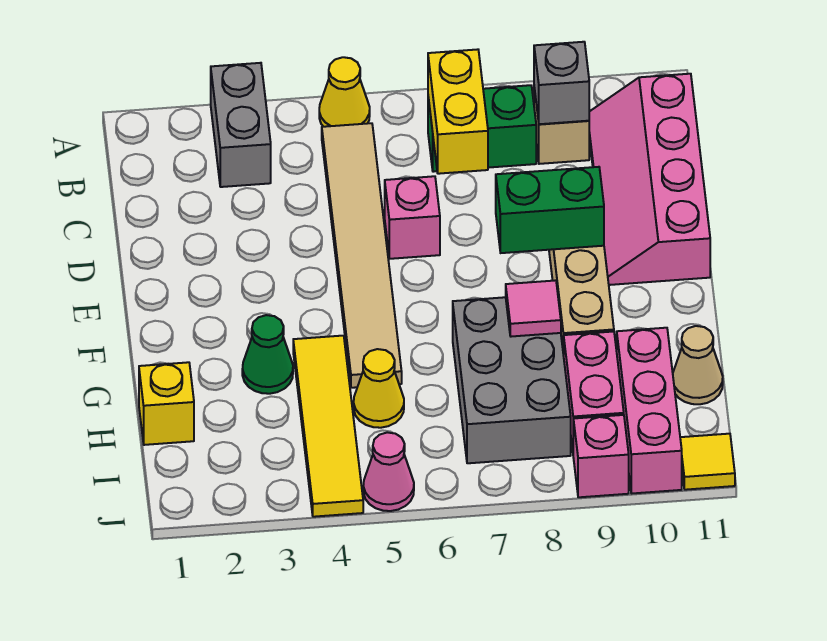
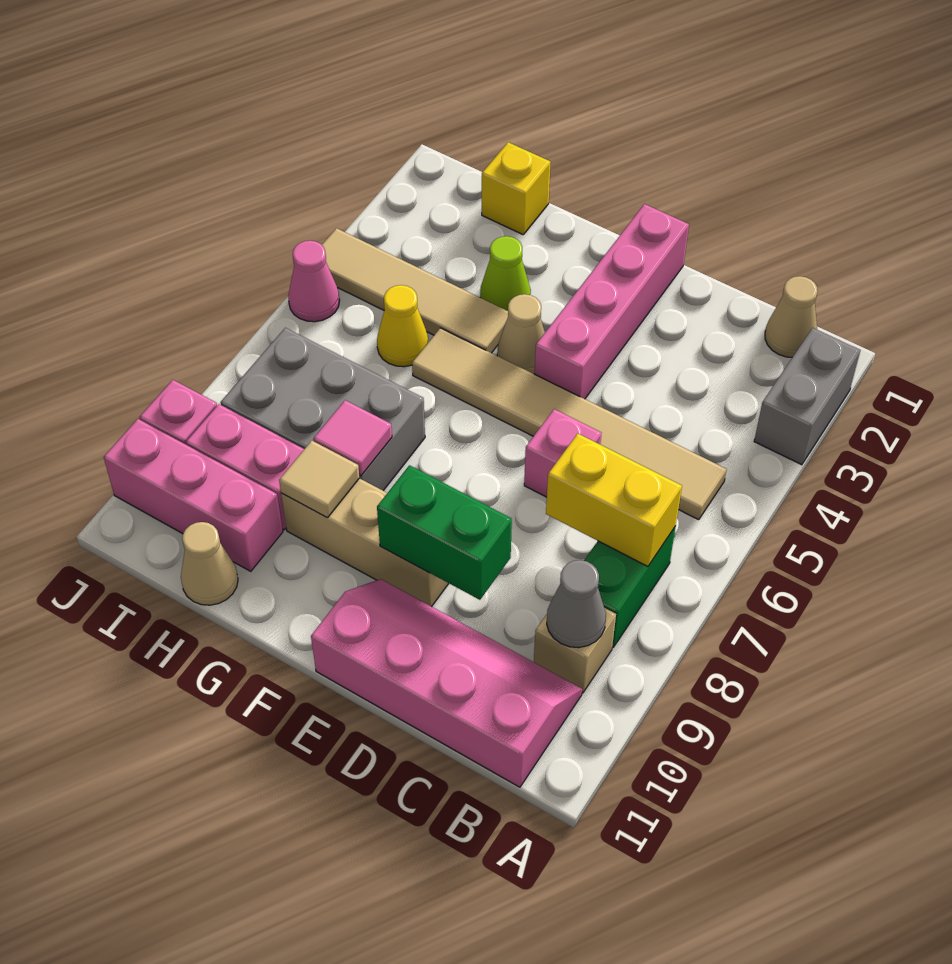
grey 1x2 brick [211,63,271,187] -> grey 1x2 brick turned to [754,328,860,465]
yellow 1x1 cone [319,57,370,127] -> none
none -> tan 1x1 cone [765,276,818,357]
grey 1x1 brick [534,42,589,124] -> grey 1x1 cone [547,560,606,648]
none -> pink 1x4 brick [535,204,689,399]
green 1x2 brick [496,167,604,253] -> green 1x2 brick turned to [377,465,512,600]
none -> tan 1x1 cone [497,294,545,374]
green 1x1 cone [242,315,293,394] -> lime 1x1 cone [480,236,531,311]
yellow 1x4 tile [293,336,363,517] -> tan 1x4 tile [322,228,508,353]
none -> tan 1x1 tile [279,441,359,518]
yellow 1x1 tile [680,434,735,490] -> none

